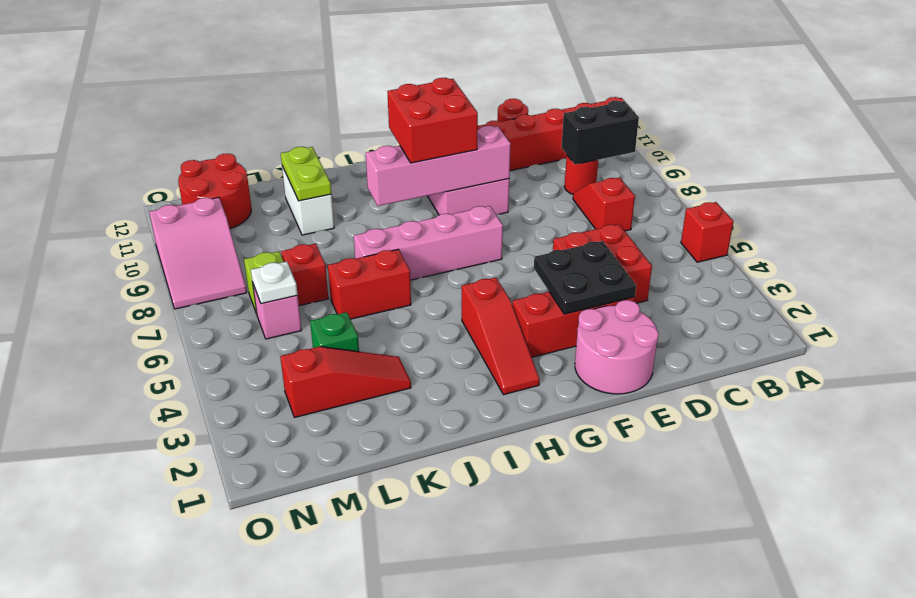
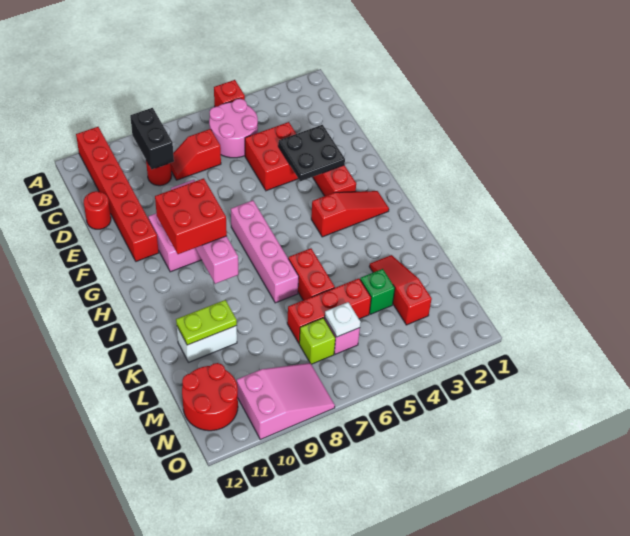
pink 2x2 round brick [575,300,659,394] -> pink 2x2 round brick moved to [209,99,258,158]
red 1x1 brick [281,244,328,306] -> red 1x3 brick [287,278,371,343]

